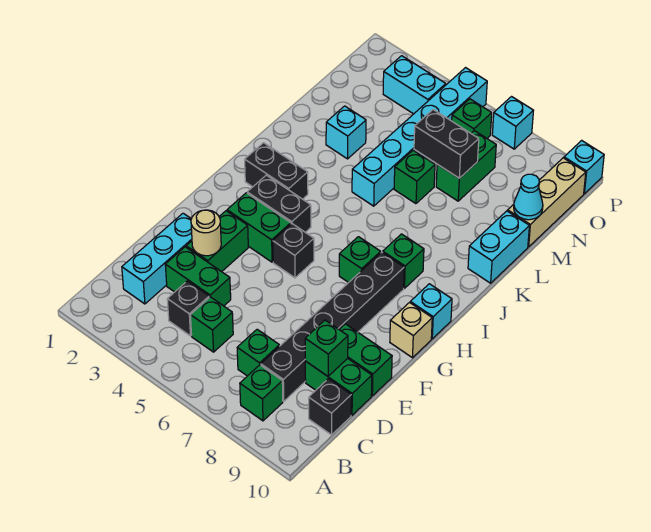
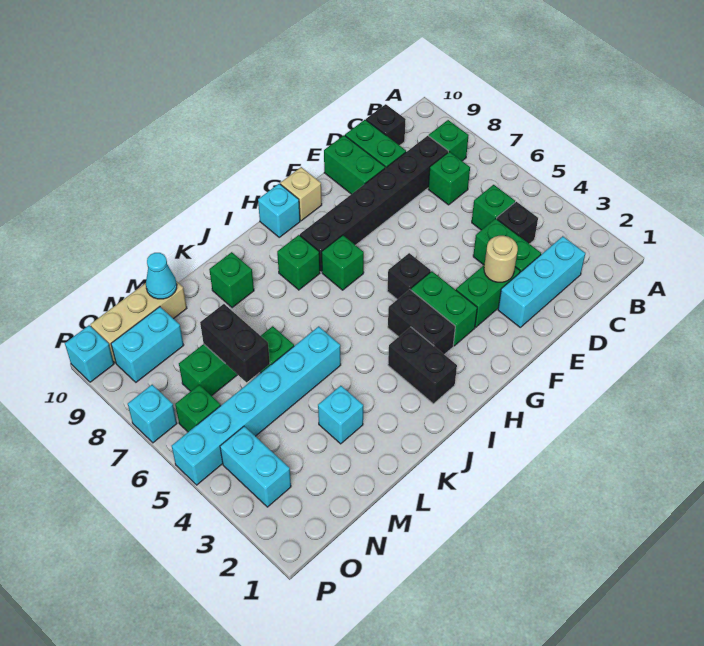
green 1x1 brick [305,320,348,376] -> green 1x1 brick moved to [209,252,254,308]
cyan 1x2 brick [468,211,529,283] -> cyan 1x2 brick moved to [111,307,184,382]

